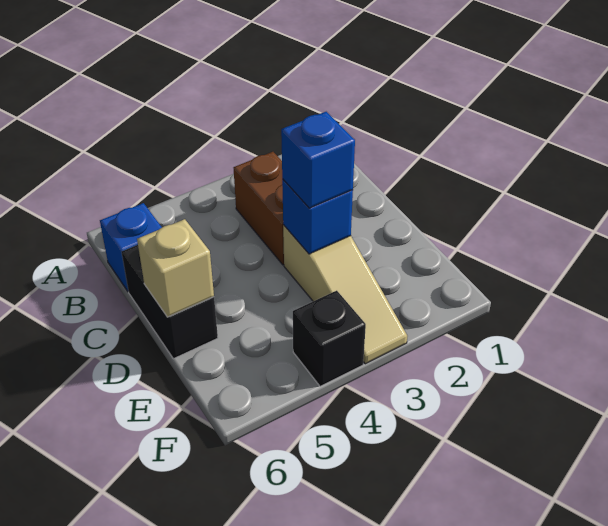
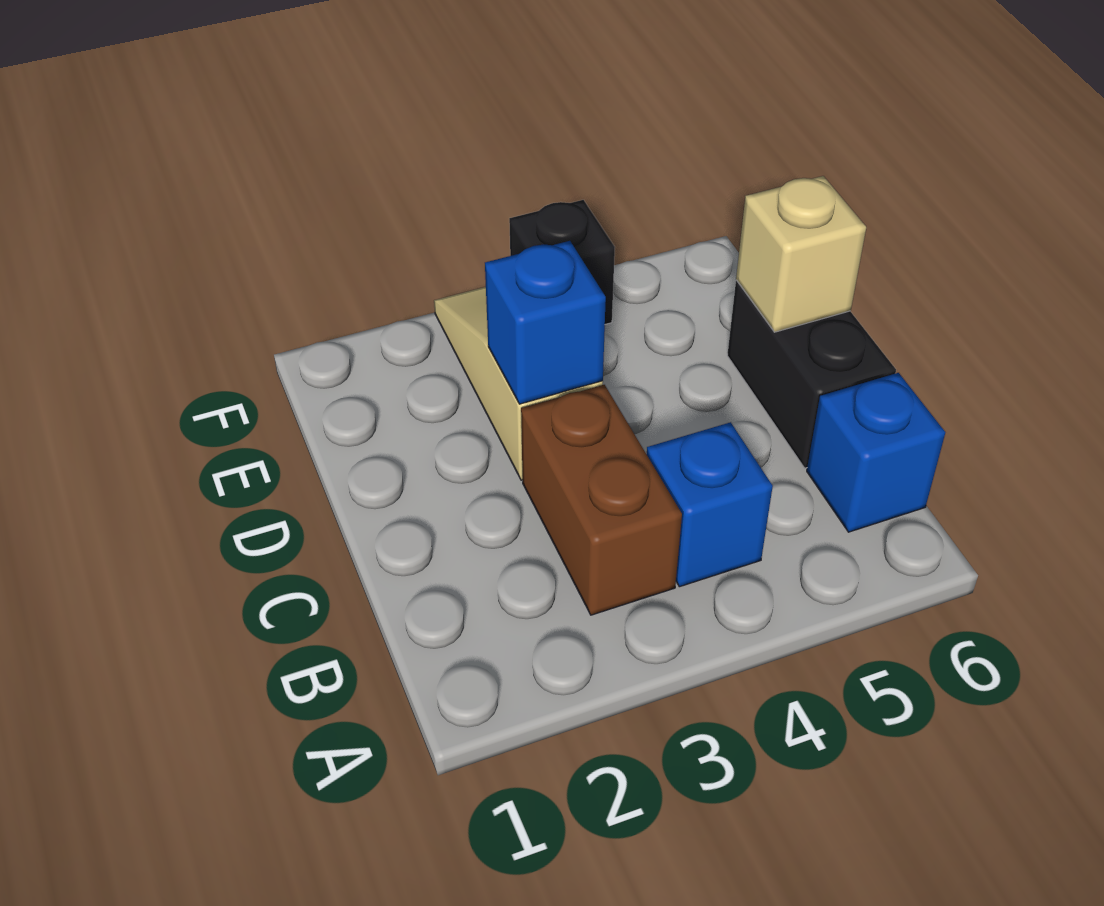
blue 1x1 brick [281,112,355,208] -> blue 1x1 brick moved to [647,422,773,587]

